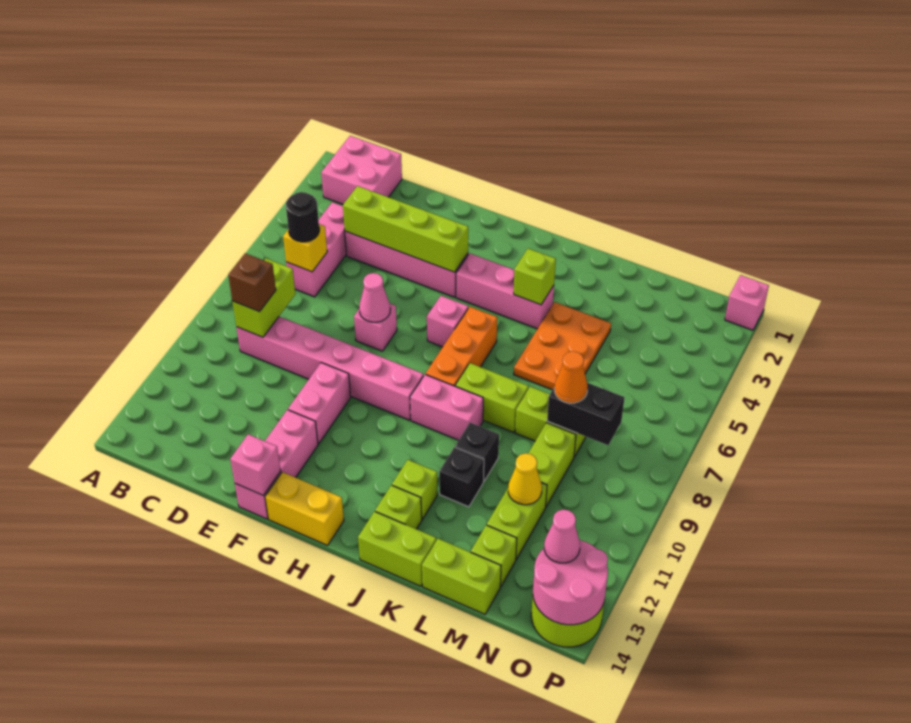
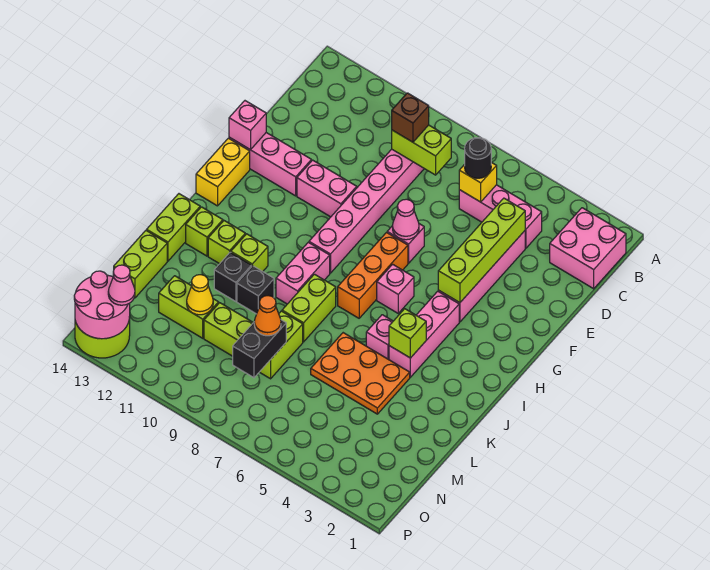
orange 1x3 brick [426,307,497,386] -> orange 1x3 brick turned to [338,233,408,318]
lime 1x1 brick [471,525,517,587] -> lime 1x1 brick moved to [231,234,268,271]
pink 1x1 brick [725,275,769,330] -> pink 1x1 brick moved to [366,315,393,360]

